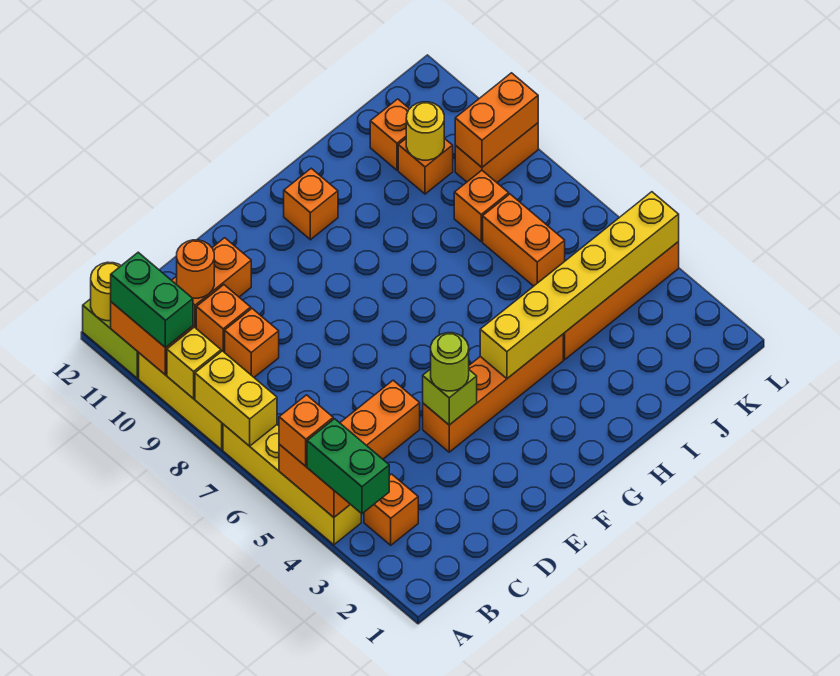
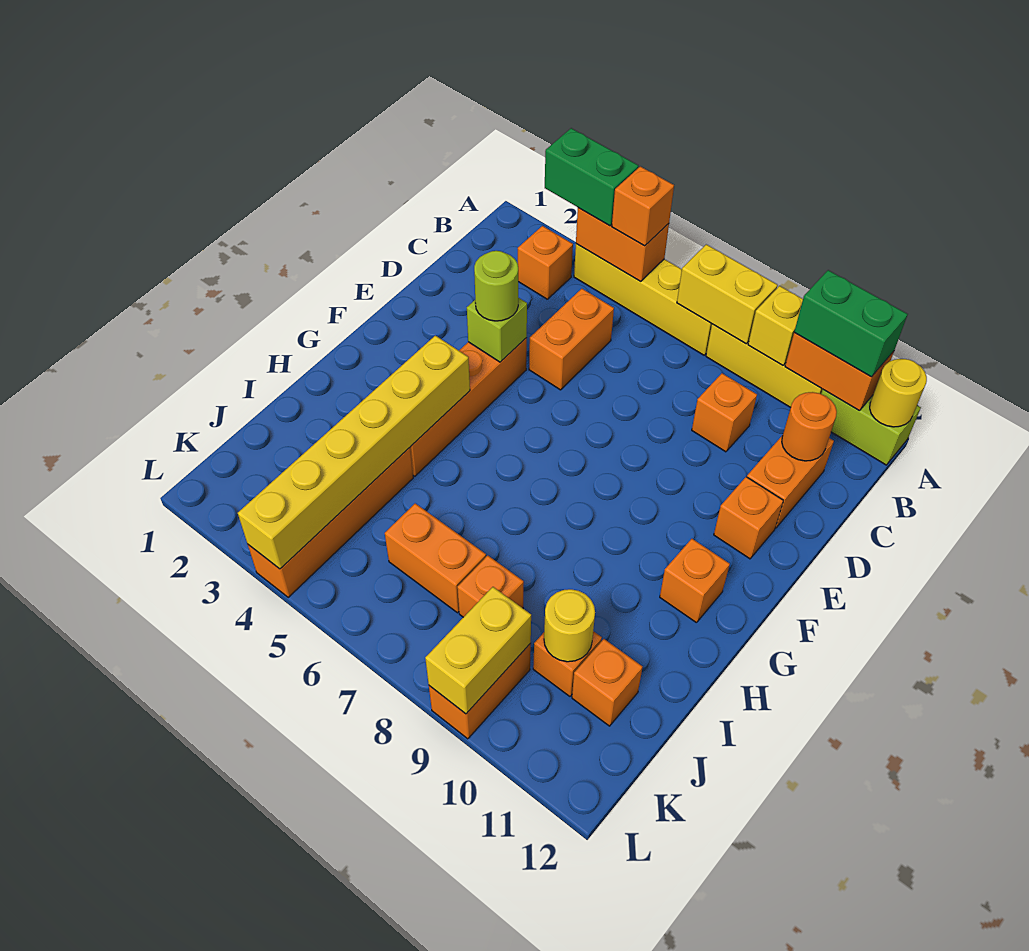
orange 1x1 brick [196,285,251,353] -> orange 1x1 brick moved to [714,477,783,559]
orange 1x2 brick [455,73,538,167] -> yellow 1x2 brick [425,587,531,714]

